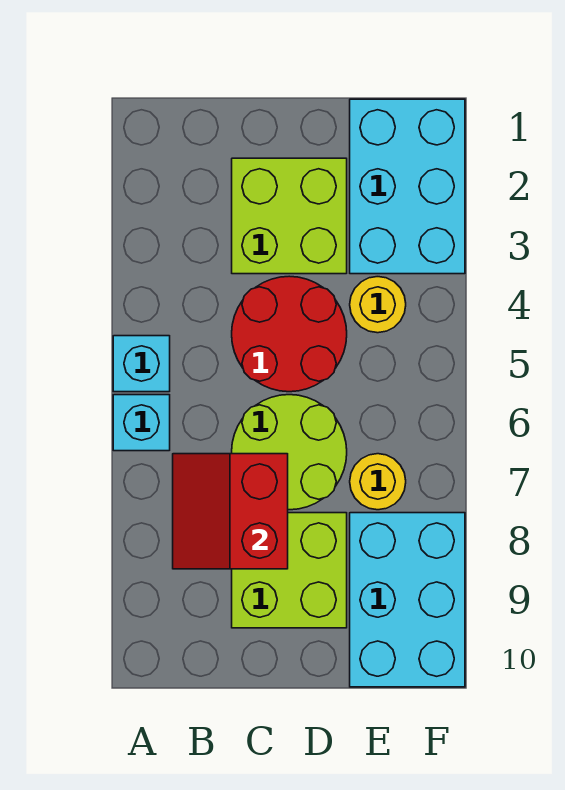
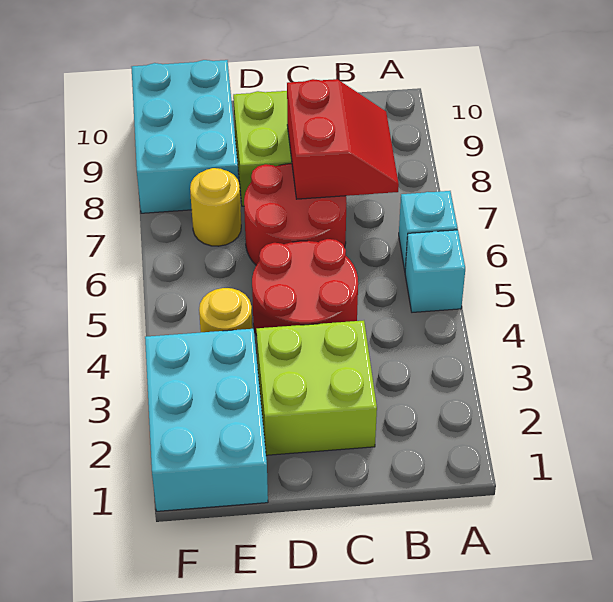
lime 2x2 round brick [232,395,347,510] -> red 2x2 round brick [244,163,347,265]

